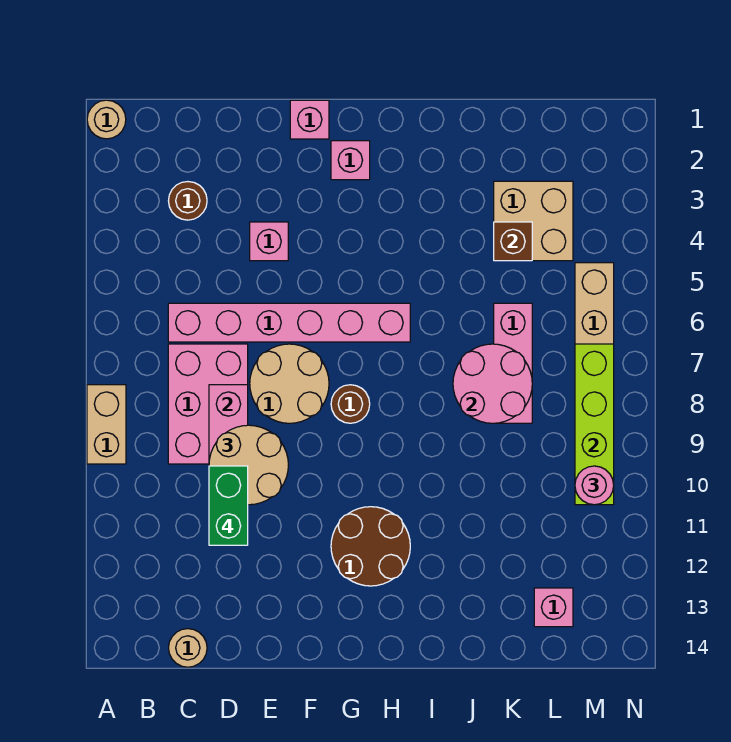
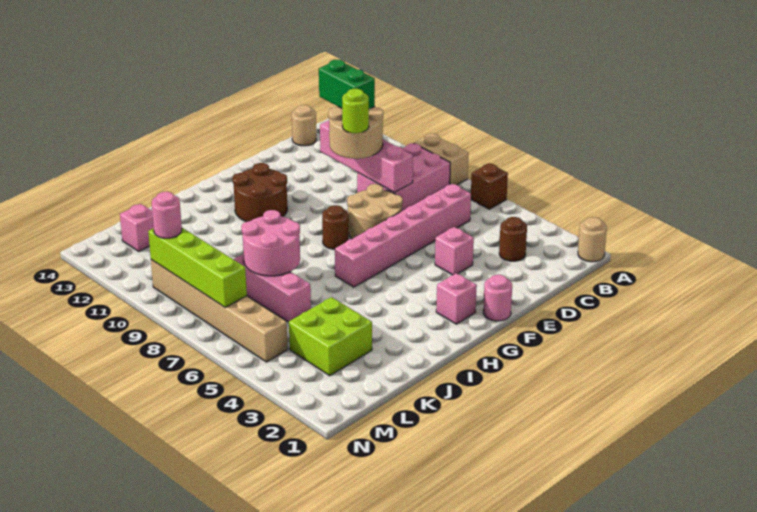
pink 2x3 brick [168,344,248,464] -> pink 2x3 brick turned to [357,143,450,211]
none -> lime 1x1 round brick [342,89,369,133]
pink 1x1 brick [290,100,329,139] -> pink 1x1 round brick [483,275,512,321]
tan 2x2 brick [494,181,573,261] -> lime 2x2 brick [289,297,372,376]
brown 1x1 brick [494,222,532,261] -> brown 1x1 brick moved to [471,164,508,209]

